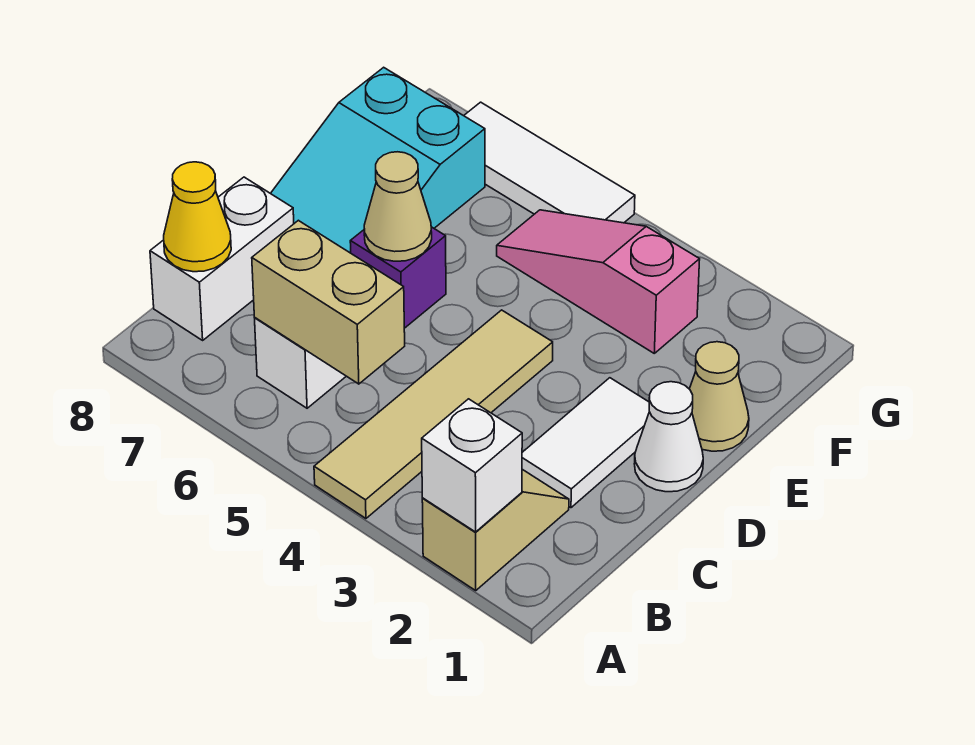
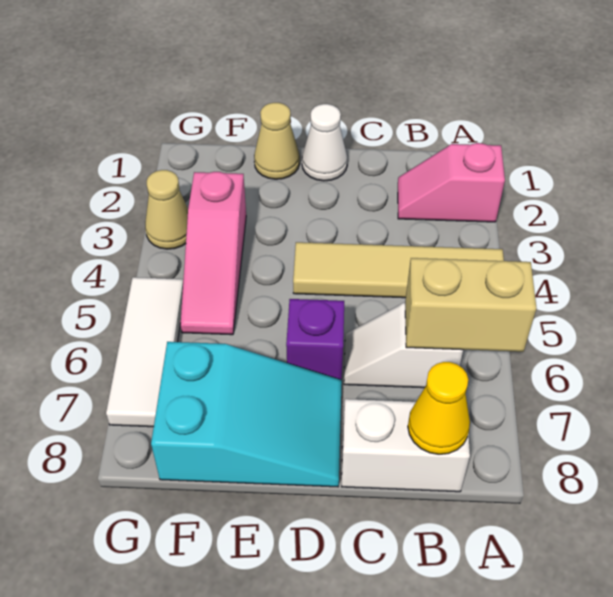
tan 1x2 slope [422,469,569,590] -> pink 1x2 slope [398,143,505,222]
white 1x1 brick [422,399,522,532] -> none
tan 1x2 brick [252,220,405,384] -> tan 1x2 brick turned to [405,258,536,352]
white 1x2 tile [522,378,649,508] -> none
tan 1x1 cone [364,152,432,261] -> tan 1x1 cone moved to [145,170,188,249]

